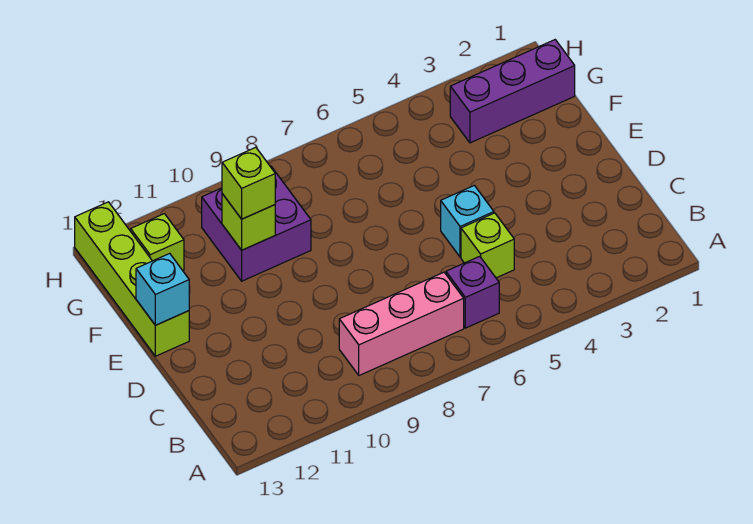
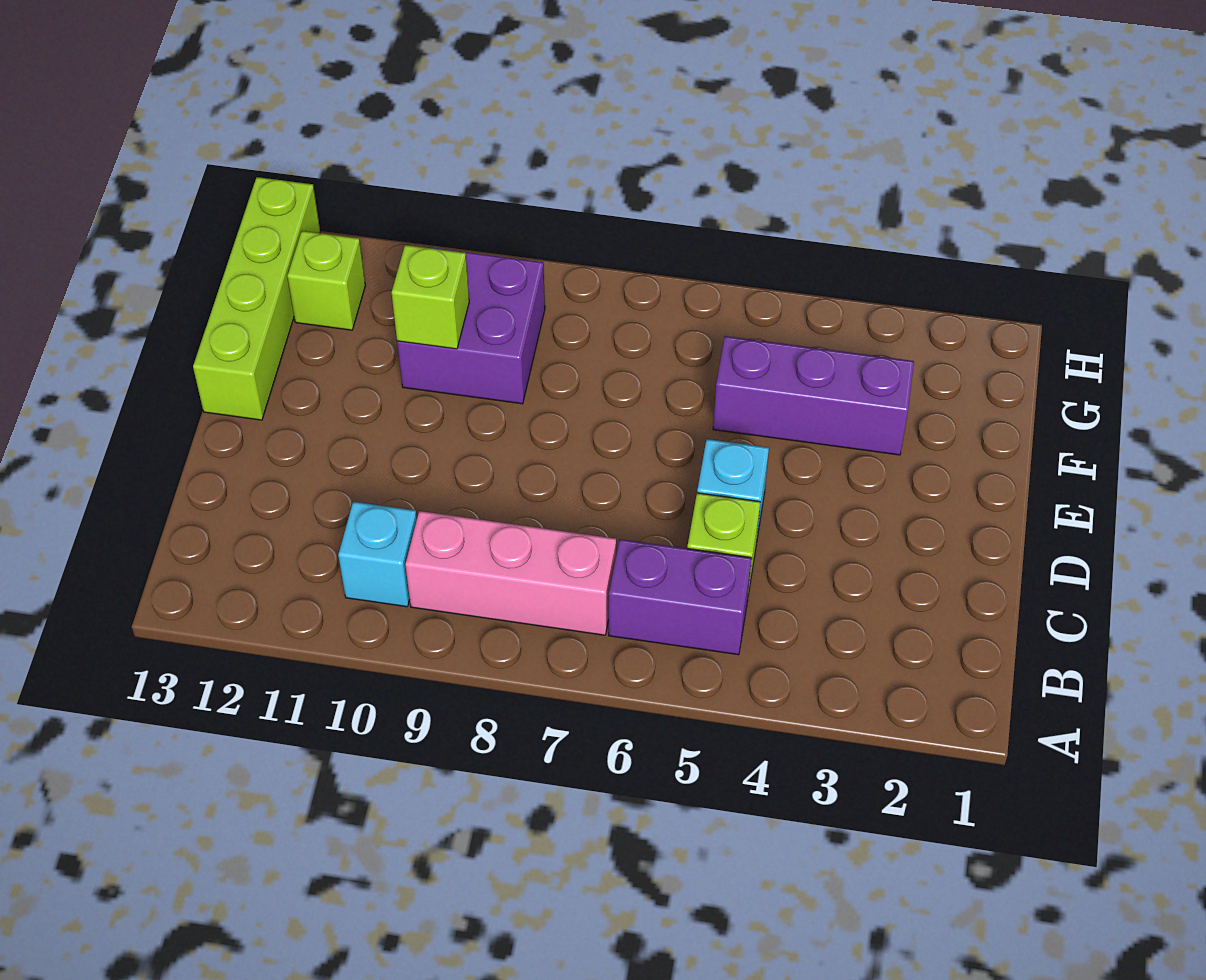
purple 1x1 brick [446,256,499,328] -> purple 1x2 brick [609,539,752,655]
cyan 1x1 brick [136,253,189,325] -> cyan 1x1 brick moved to [338,502,417,607]
lime 1x1 brick [222,147,275,219] -> none
purple 1x3 brick [450,40,575,143] -> purple 1x3 brick moved to [713,336,914,455]

